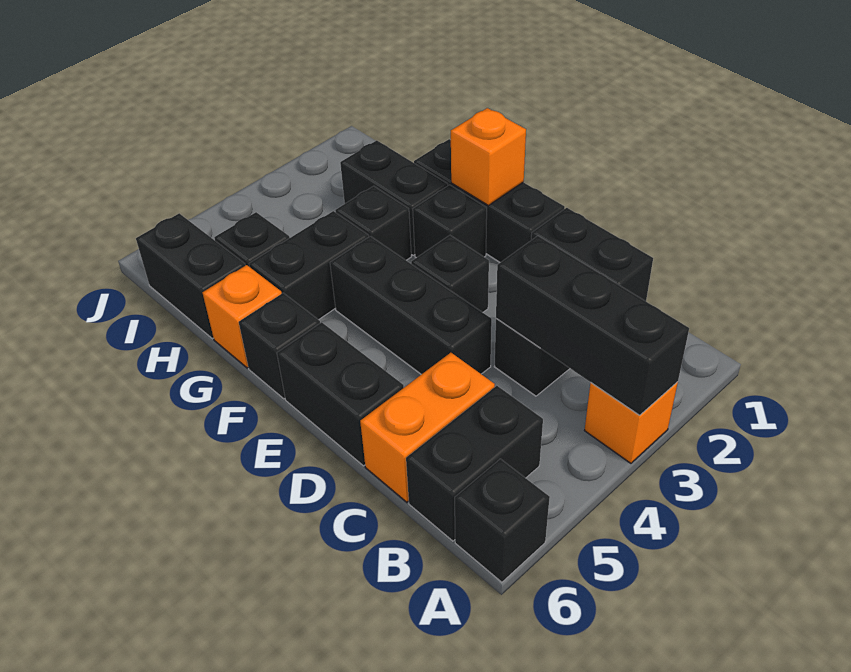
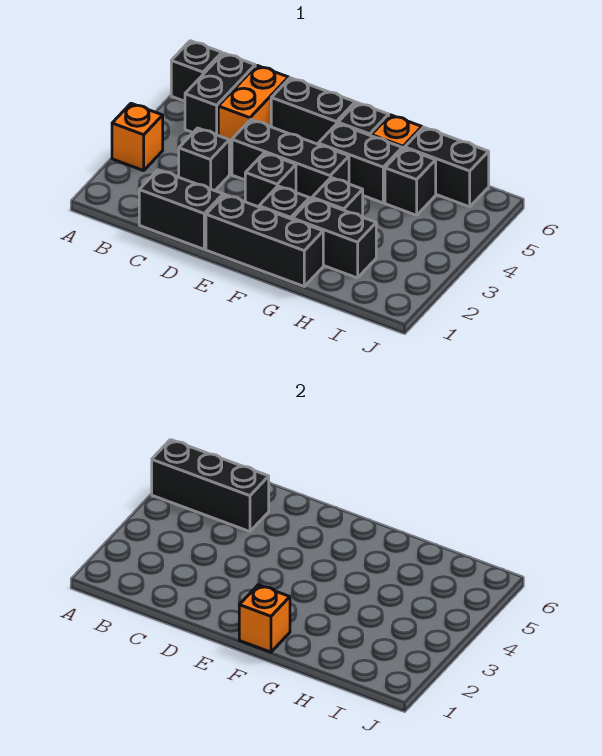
black 1x3 brick [496,236,689,415] -> black 1x3 brick moved to [152,440,269,532]
black 1x2 brick [249,211,369,320] -> black 1x2 brick turned to [318,123,402,203]

